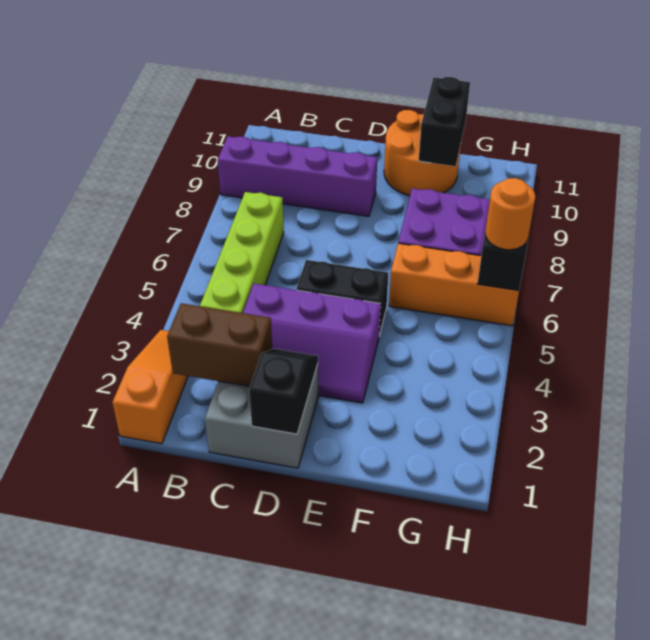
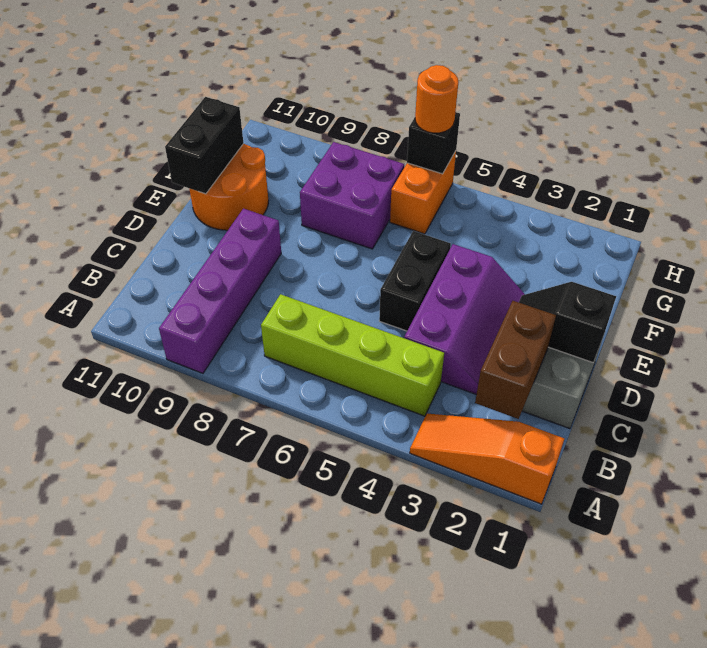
orange 1x3 brick [389,243,519,326] -> orange 1x2 brick [390,151,456,234]
black 1x2 brick [419,77,470,166] -> black 1x2 brick turned to [165,97,244,194]

